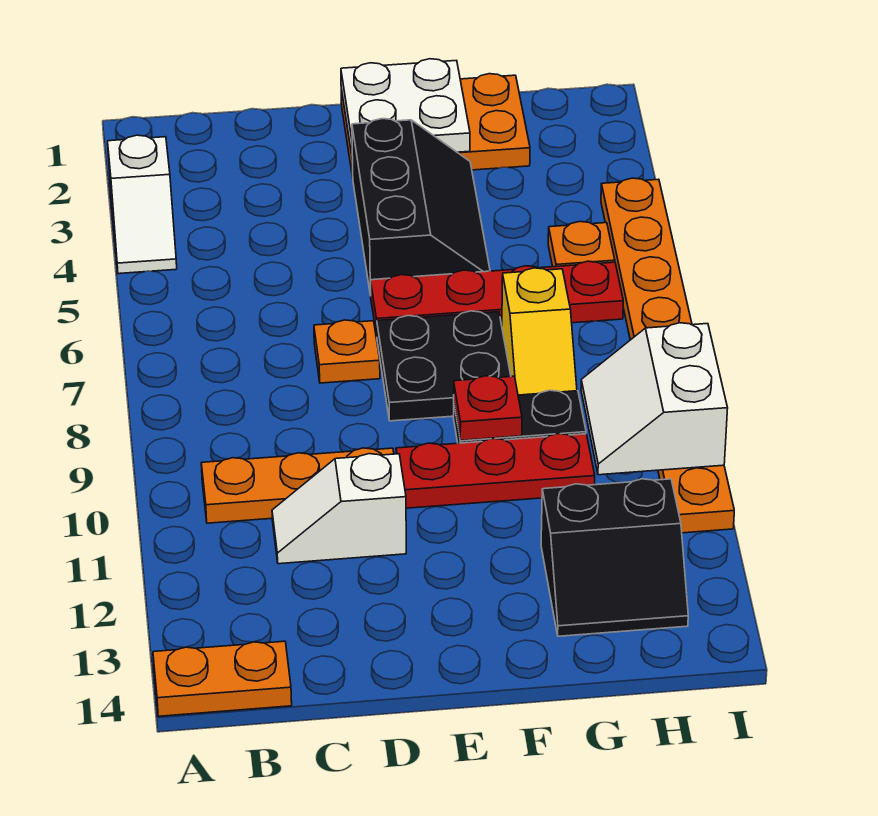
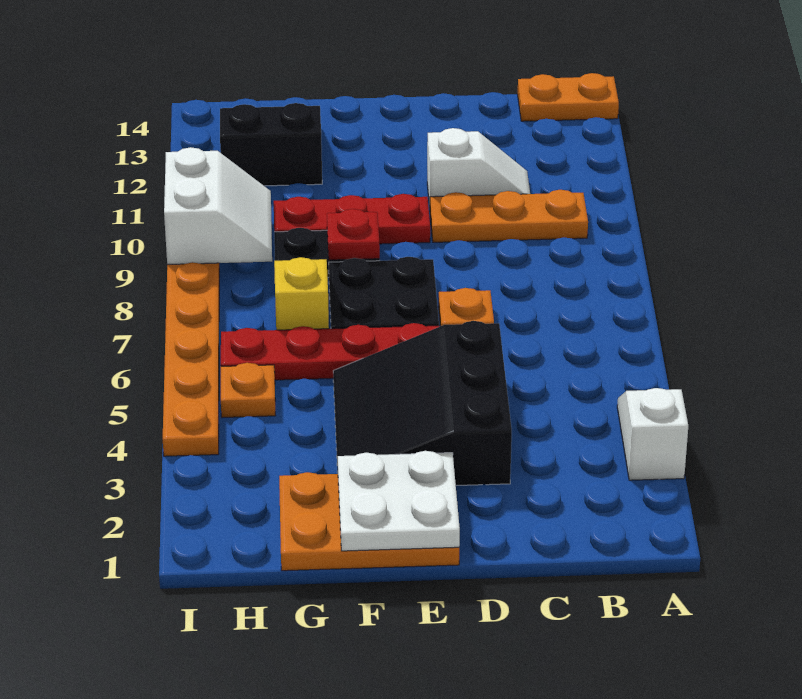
black 2x3 slope [352,119,490,296] -> black 3x3 slope [333,321,512,486]

